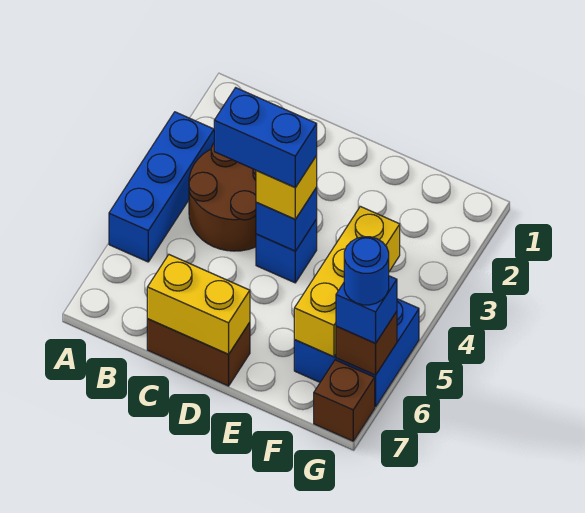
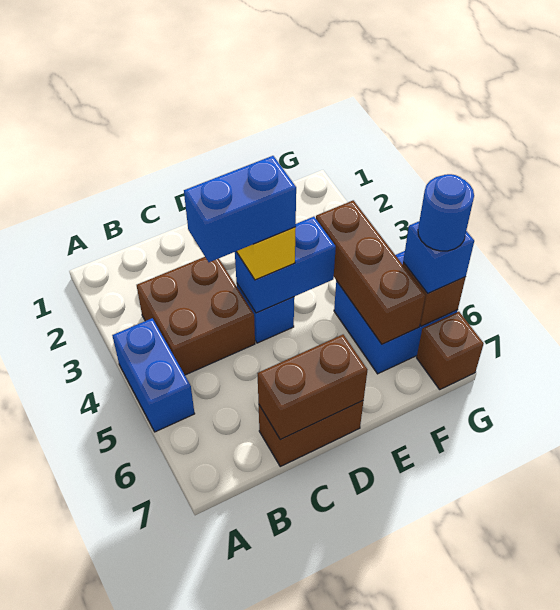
blue 1x3 brick [109,112,214,262] -> blue 1x2 brick [112,318,195,432]
brown 2x2 round brick [189,143,256,251] -> brown 2x2 brick [137,257,255,375]
yellow 1x2 brick [147,255,250,354] -> brown 1x2 brick [258,335,367,440]
blue 1x1 brick [256,187,317,251] -> blue 1x2 brick [235,217,336,313]
yellow 1x3 brick [294,206,400,357] -> brown 1x3 brick [316,200,425,344]

